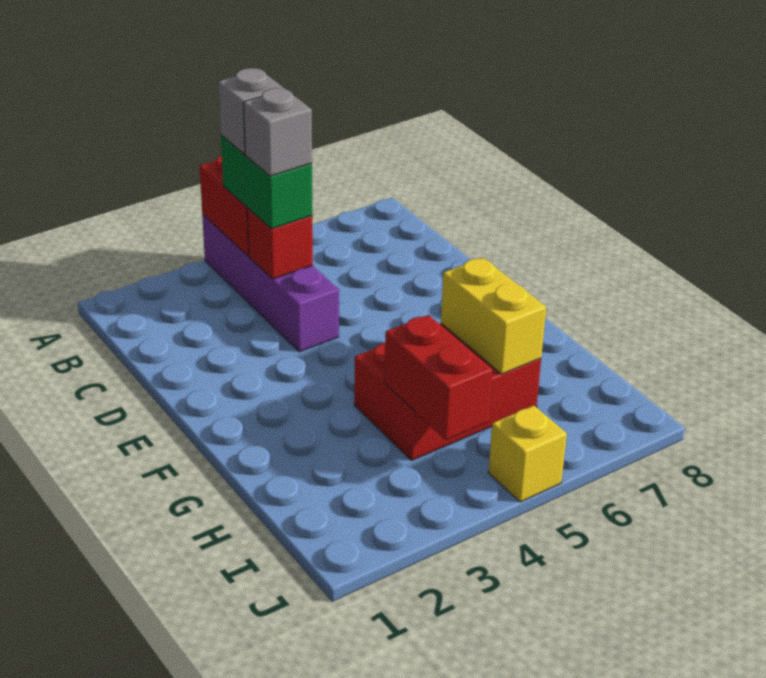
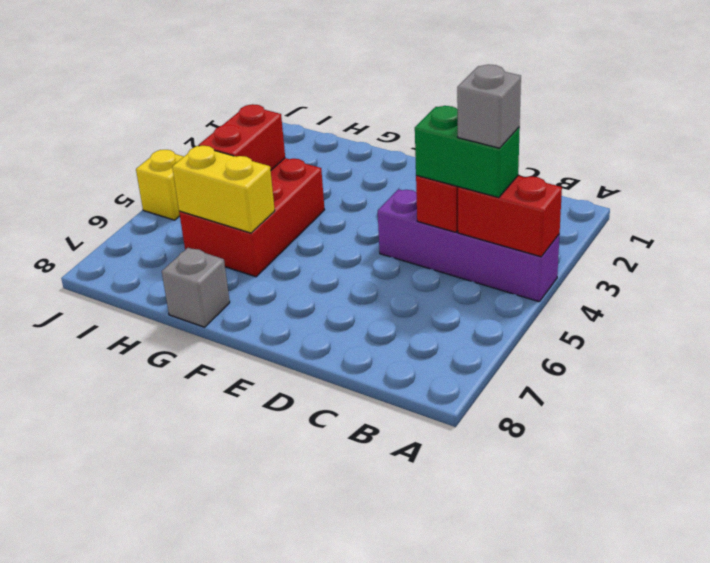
grey 1x1 brick [244,88,312,176] -> grey 1x1 brick moved to [162,248,230,327]
red 1x2 brick [384,315,492,440] -> red 1x2 brick turned to [199,104,285,170]

